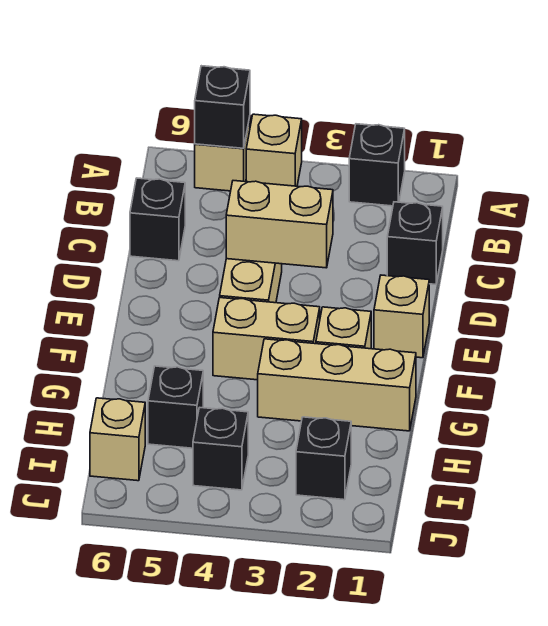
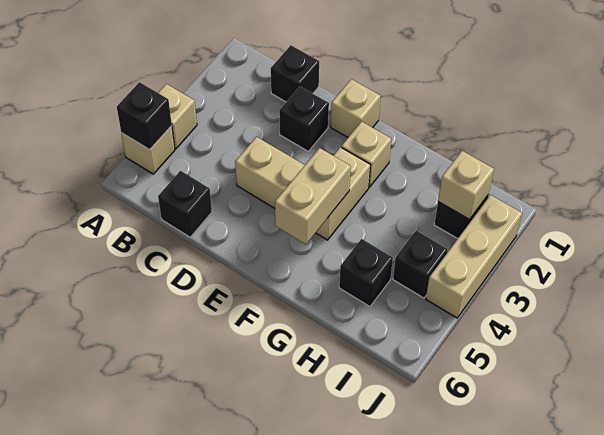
black 1x1 brick [349,124,405,206] -> black 1x1 brick moved to [279,87,329,151]
tan 1x2 brick [226,181,333,268] -> tan 1x2 brick moved to [275,148,351,244]
tan 1x3 brick [258,339,416,431] -> tan 1x3 brick moved to [426,195,522,318]
tan 1x1 brick [90,398,145,481] -> tan 1x1 brick moved to [438,151,494,220]

